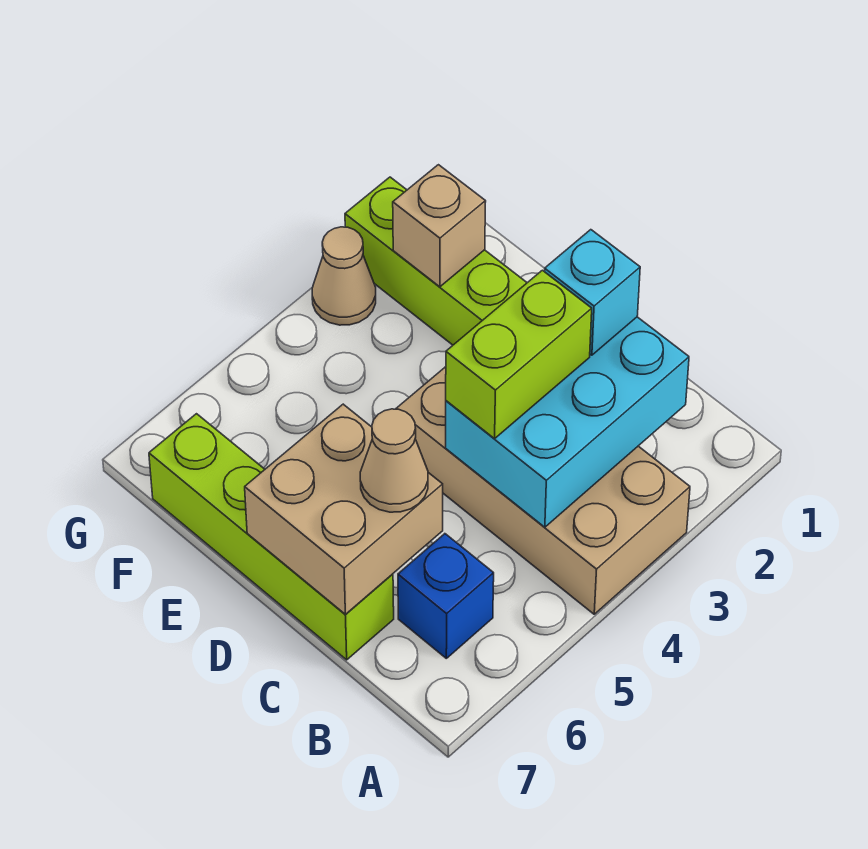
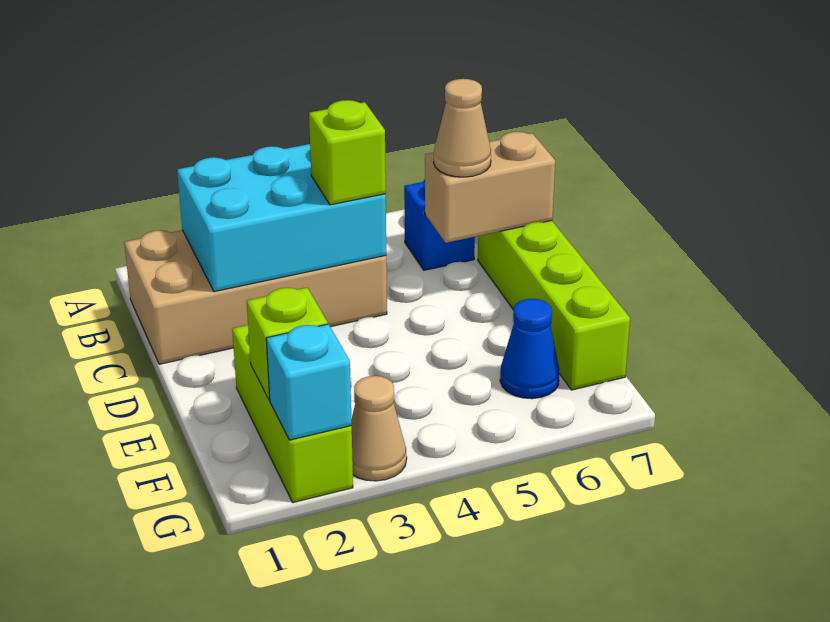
tan 2x4 brick [396,367,690,614] -> tan 2x4 brick turned to [124,230,387,364]
cyan 1x1 brick [545,230,640,355] -> cyan 1x1 brick moved to [266,324,352,440]
lime 1x2 brick [446,270,592,439] -> lime 1x1 brick [309,100,386,205]
tan 2x2 brick [245,404,443,614] -> tan 1x2 brick [425,132,555,243]
tan 1x1 brick [393,165,486,287] -> lime 1x1 brick [247,288,328,400]
none -> blue 1x1 cone [500,299,560,399]

